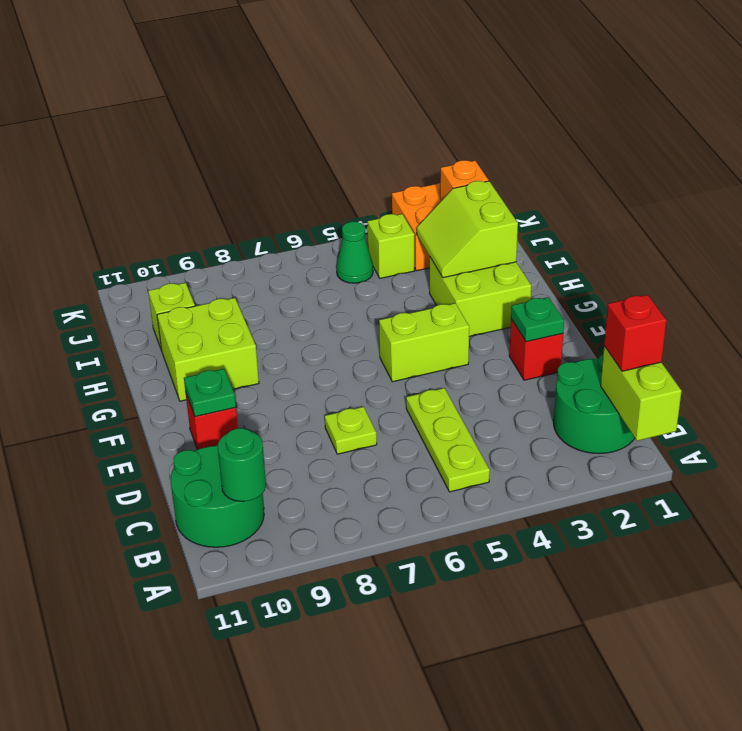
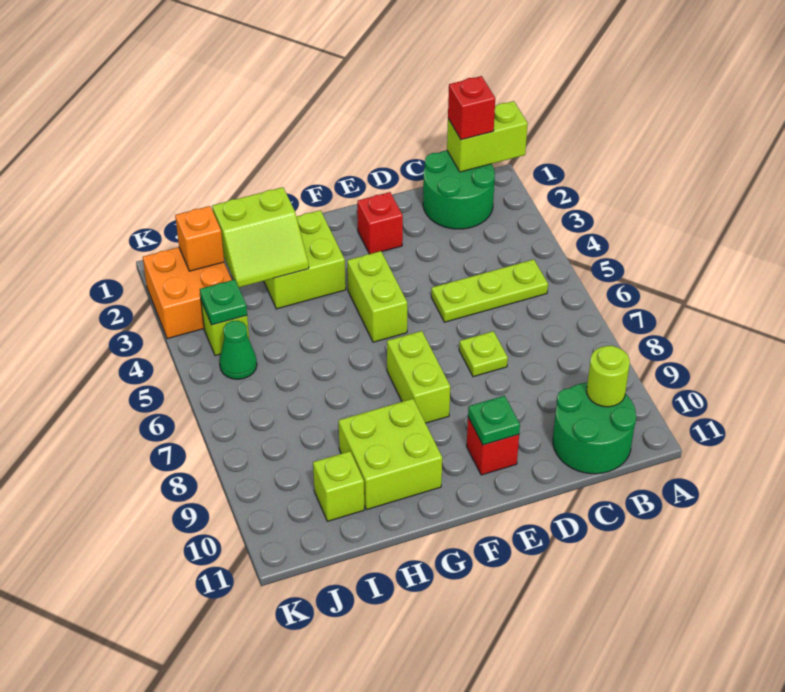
green 1x1 round brick [217,428,266,501] -> lime 1x1 round brick [587,346,630,407]
green 1x1 plate [511,297,564,342] -> green 1x1 plate moved to [200,280,247,325]
none -> lime 1x2 brick [387,331,450,423]

